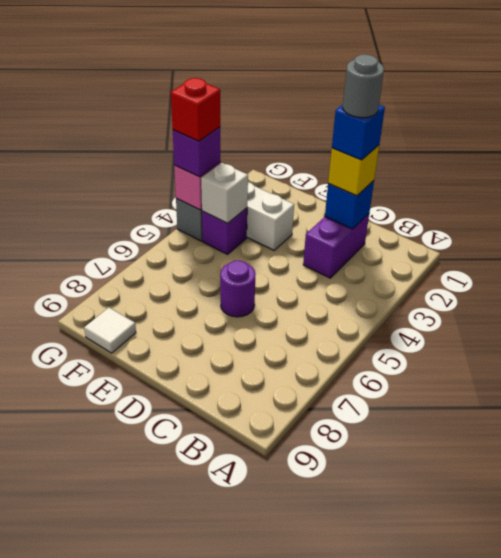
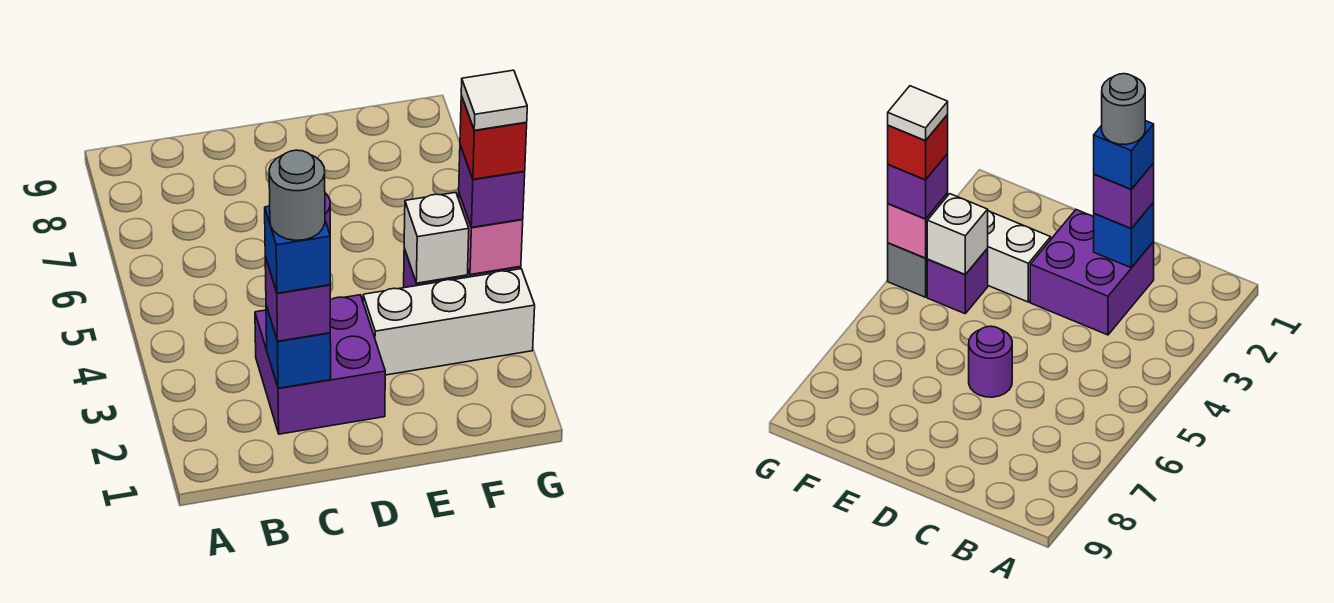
purple 1x2 brick [303,214,369,278] -> purple 2x2 brick [255,295,385,434]
yellow 1x1 brick [328,145,379,196] -> purple 1x1 brick [265,257,330,341]
white 1x1 tile [84,308,136,353] -> white 1x1 tile moved to [461,70,527,130]

